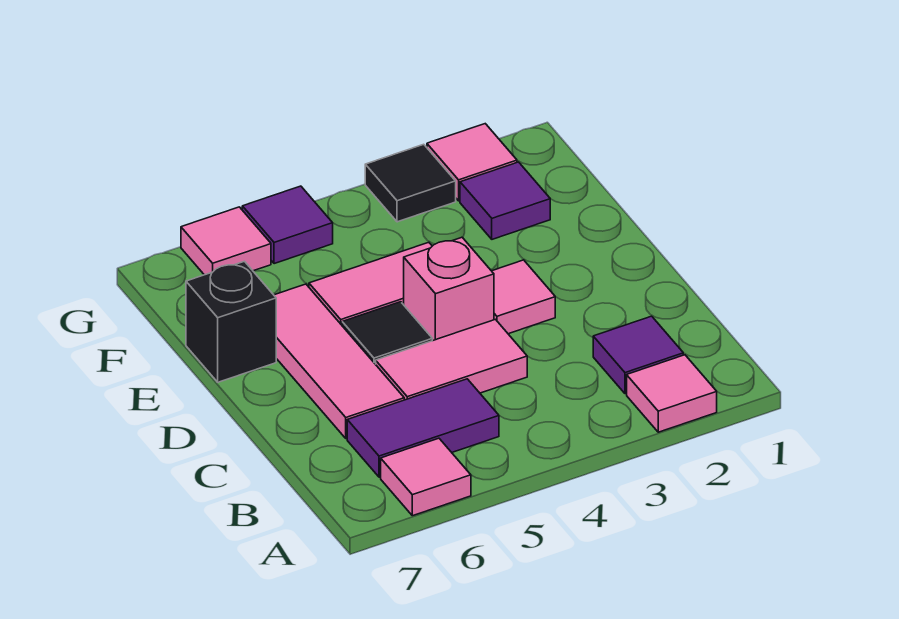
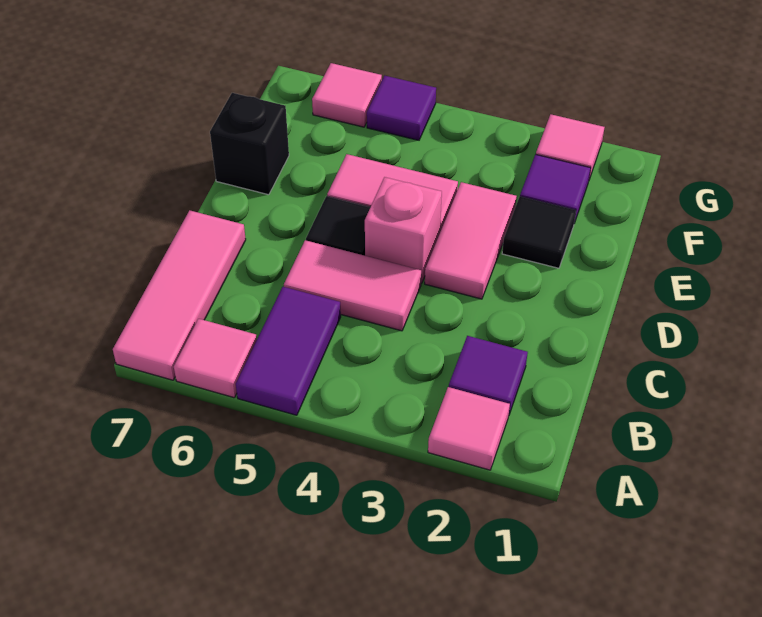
purple 1x2 tile [347,379,499,477] -> purple 1x2 tile turned to [236,287,341,415]
pink 1x3 tile [274,284,404,439] -> pink 1x3 tile moved to [113,210,246,380]
pink 1x1 tile [492,260,555,334] -> pink 1x2 tile [425,182,517,299]
black 1x1 tile [365,144,456,222] -> black 1x1 tile moved to [502,197,576,268]

